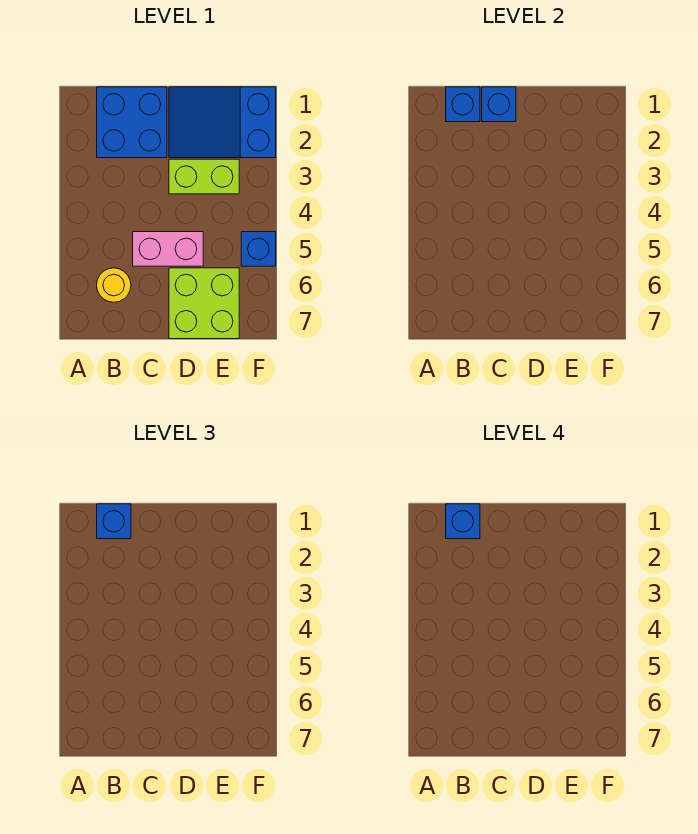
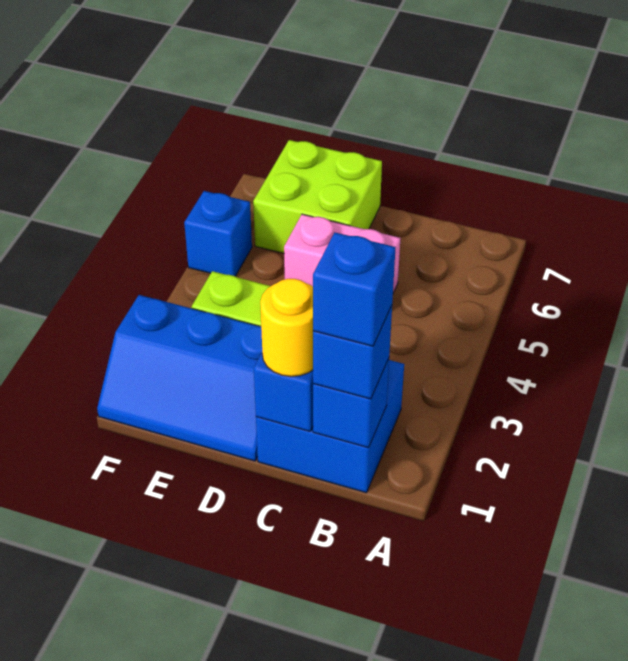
yellow 1x1 round brick [97,268,131,302] -> yellow 1x1 round brick moved to [260,279,313,377]
blue 2x3 slope [169,87,276,158] -> blue 2x3 slope turned to [97,295,262,461]

